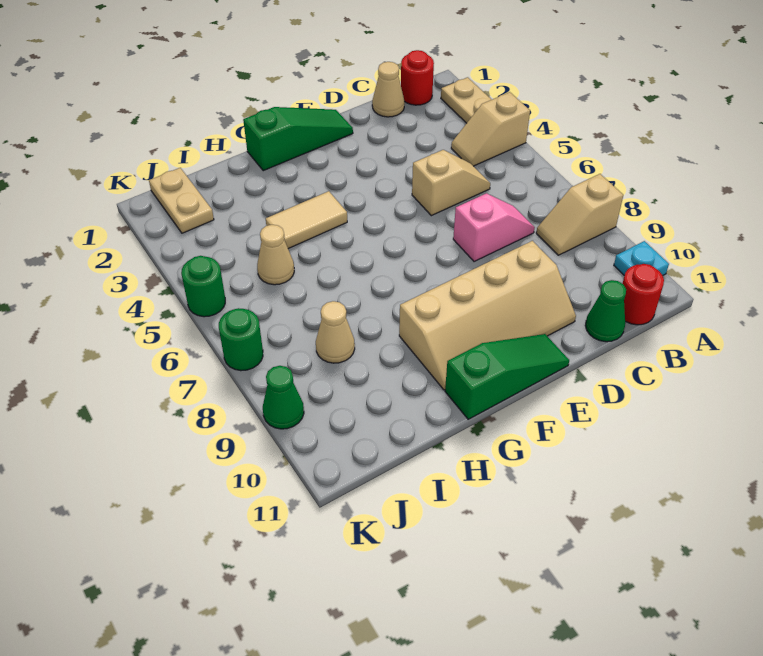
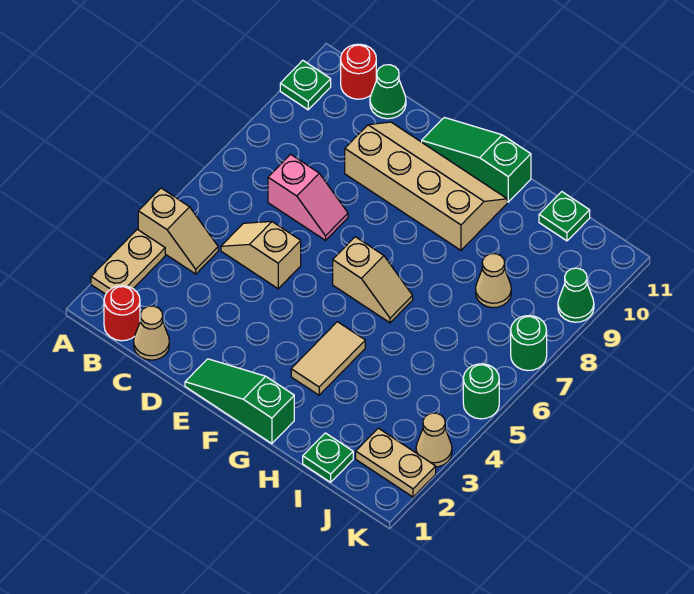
tan 1x2 slope [536,174,623,255] -> tan 1x2 slope moved to [333,237,413,323]
cyan 1x1 plate [614,241,669,276] -> green 1x1 plate [280,60,331,110]
pink 1x2 slope [453,193,535,262] -> pink 1x2 slope turned to [268,154,348,240]
tan 1x2 tile [266,191,347,249] -> tan 1x2 tile turned to [291,322,365,395]
none -> green 1x1 plate [303,433,353,482]
tan 1x1 cone [257,225,294,285] -> tan 1x1 cone moved to [416,413,452,467]
none -> green 1x1 plate [539,192,590,241]
tan 1x2 plate [149,168,214,233] -> tan 1x2 plate turned to [356,428,436,497]

